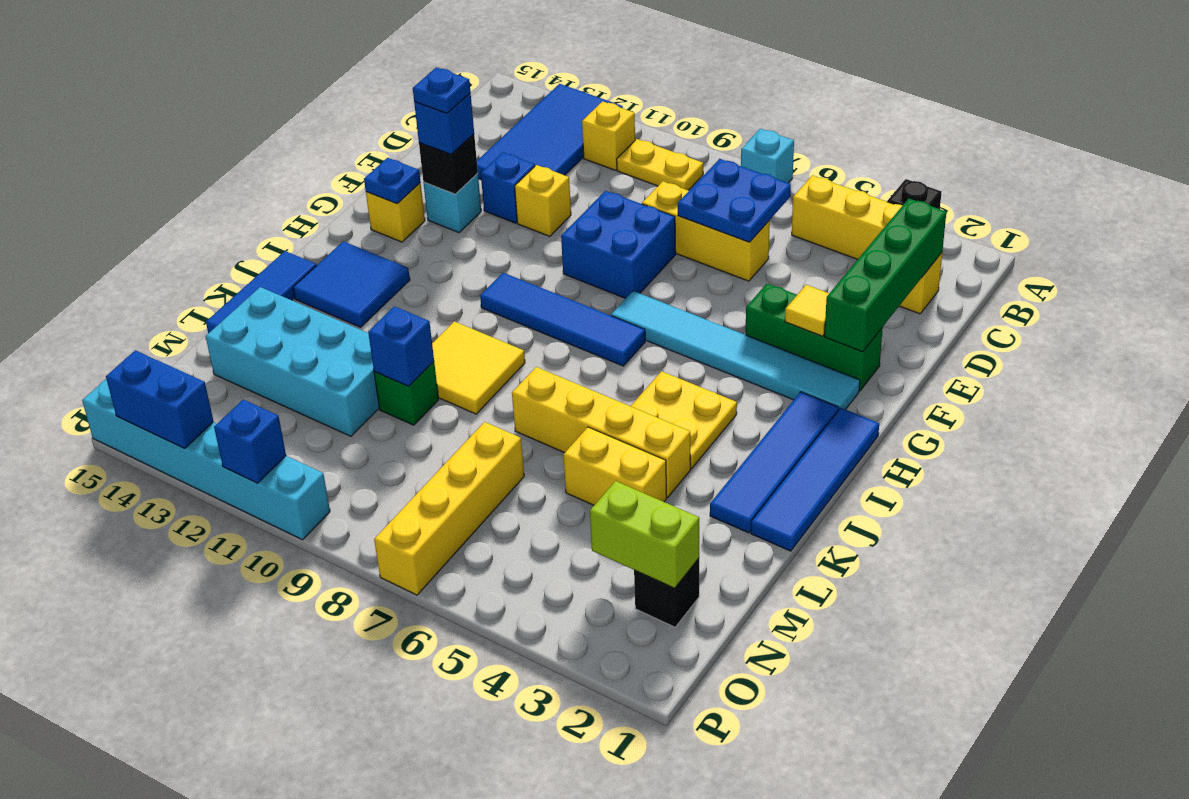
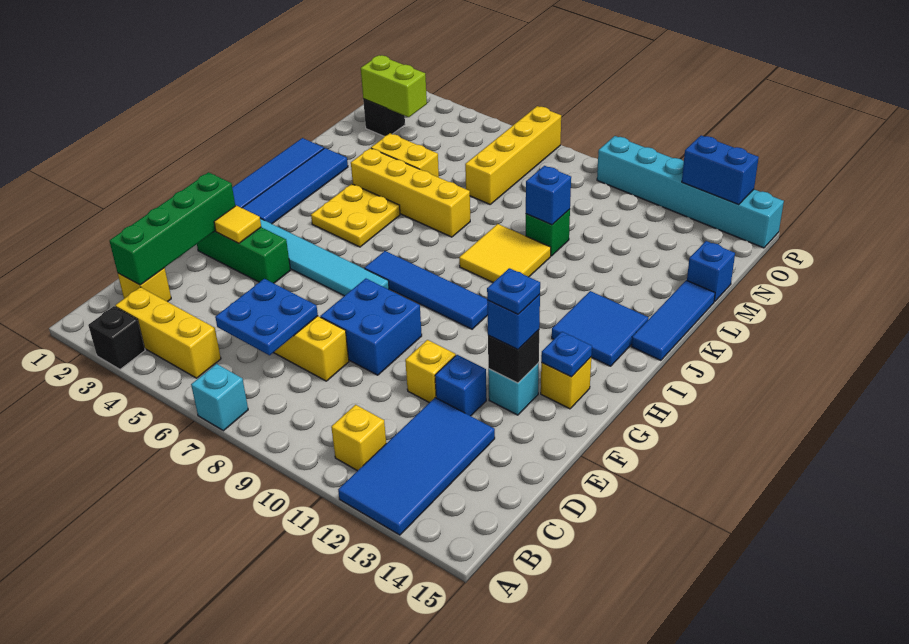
yellow 1x2 plate [617,139,703,190] -> none
cyan 2x4 brick [206,287,379,436] -> none
blue 1x1 brick [214,400,286,483] -> blue 1x1 brick moved to [687,241,735,302]

